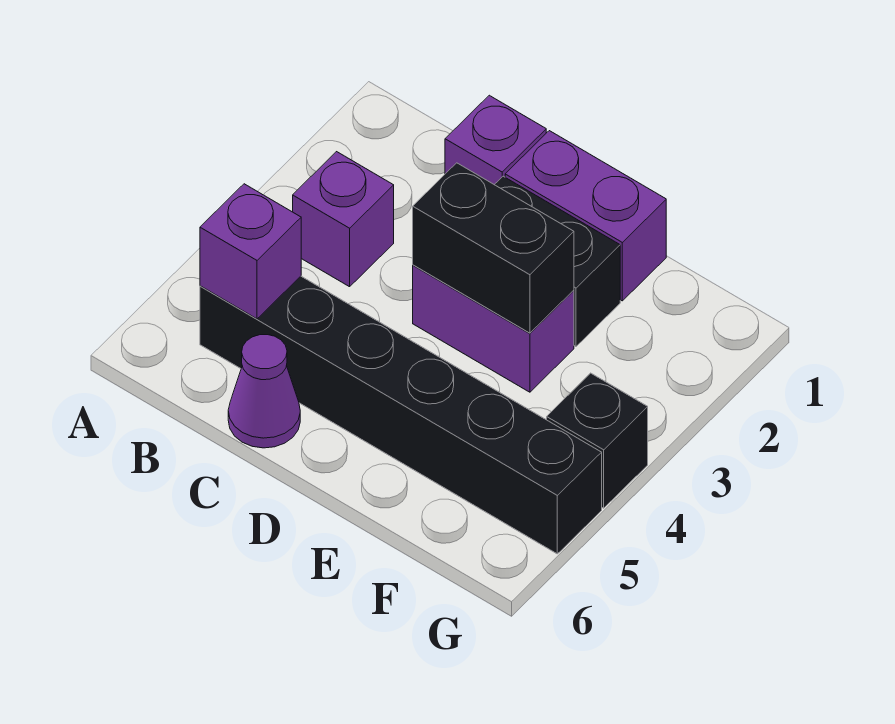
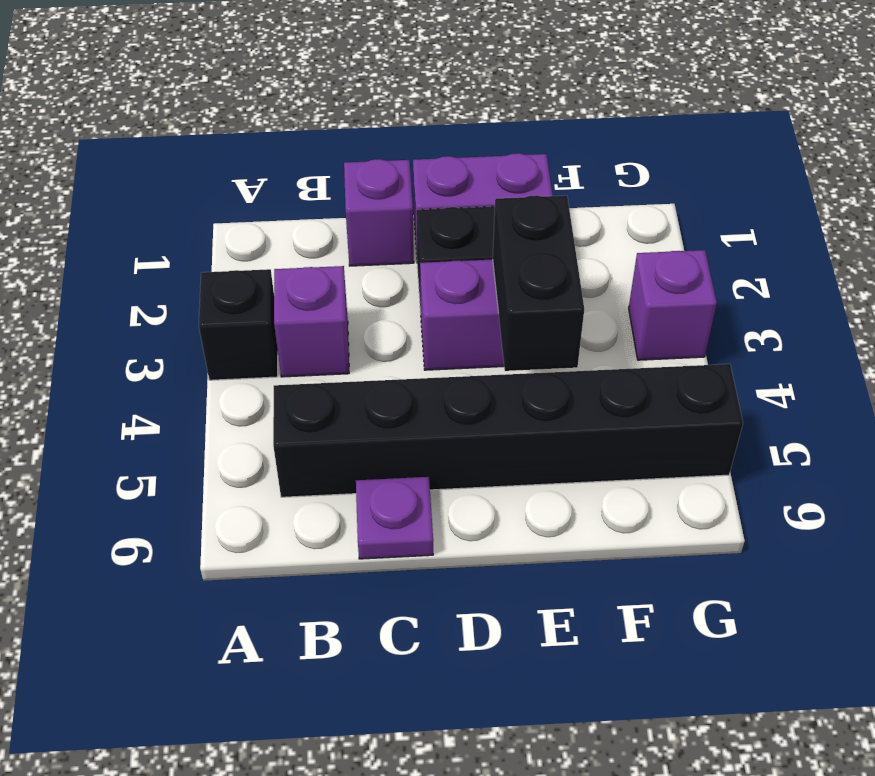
purple 1x1 brick [200,184,301,319] -> purple 1x1 brick moved to [629,250,717,360]
purple 1x1 cone [228,335,300,448] -> purple 1x1 plate [356,477,433,559]
black 1x2 brick [413,163,574,333] -> black 1x2 brick turned to [493,195,584,371]
black 1x1 brick [547,373,648,508] -> black 1x1 brick moved to [199,269,278,380]

